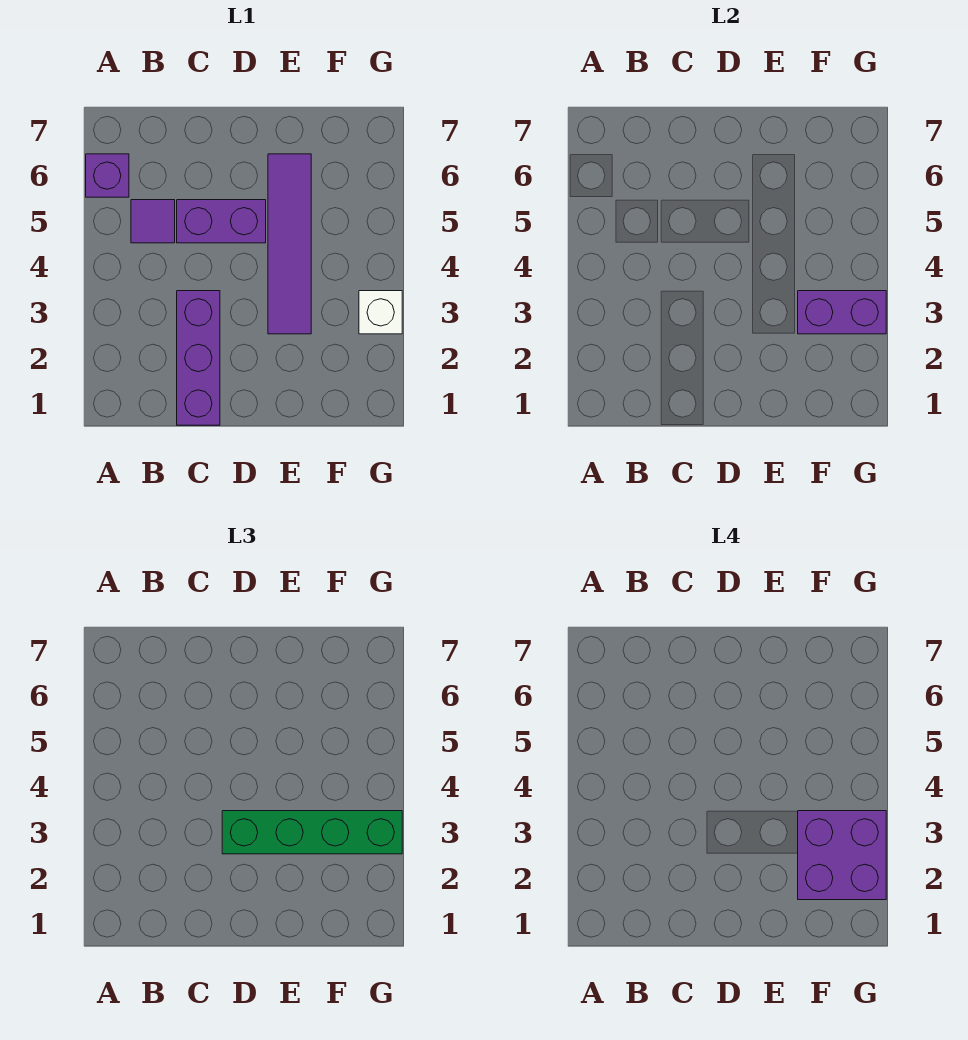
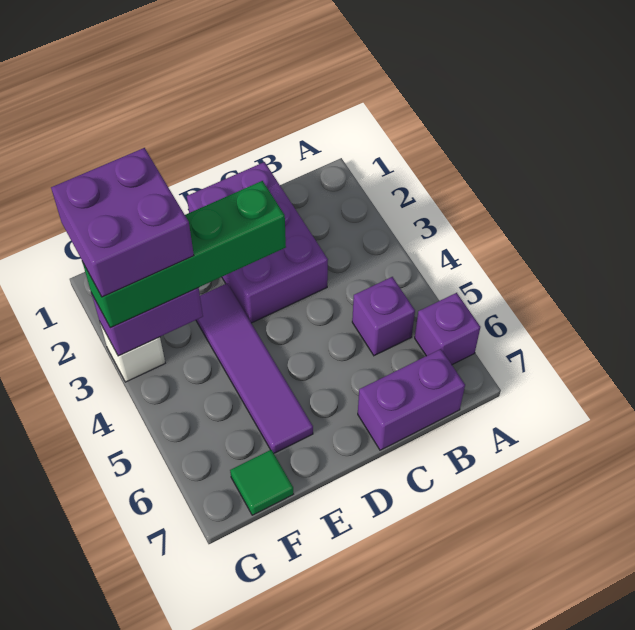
purple 1x1 tile [131,200,175,243] -> purple 1x1 brick [352,277,415,356]
purple 1x3 brick [177,291,220,425] -> purple 2x3 brick [187,162,328,323]
purple 1x2 brick [177,200,266,243] -> purple 1x2 brick moved to [358,349,465,450]
none -> green 1x1 tile [230,450,294,515]

